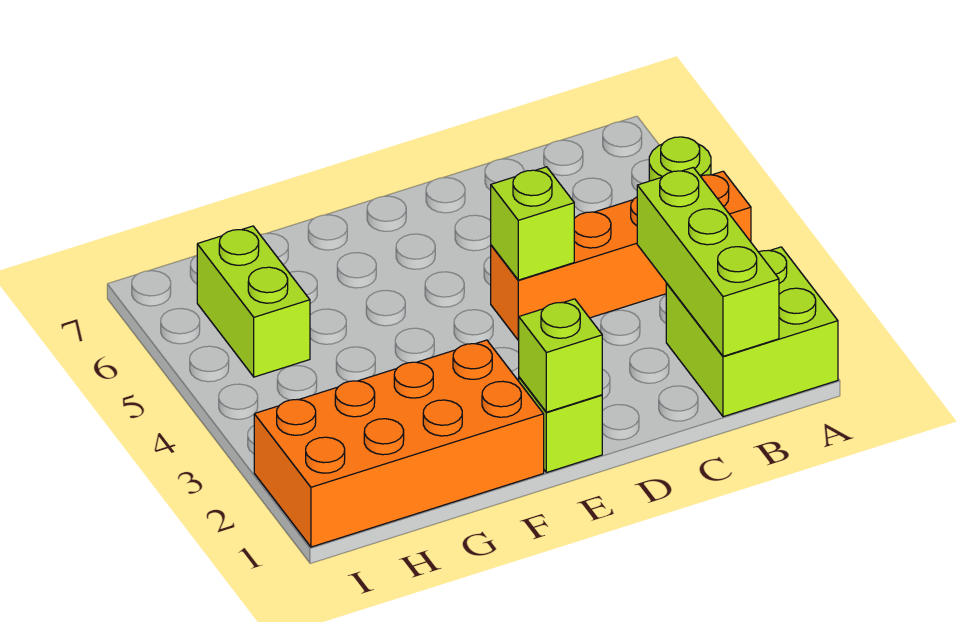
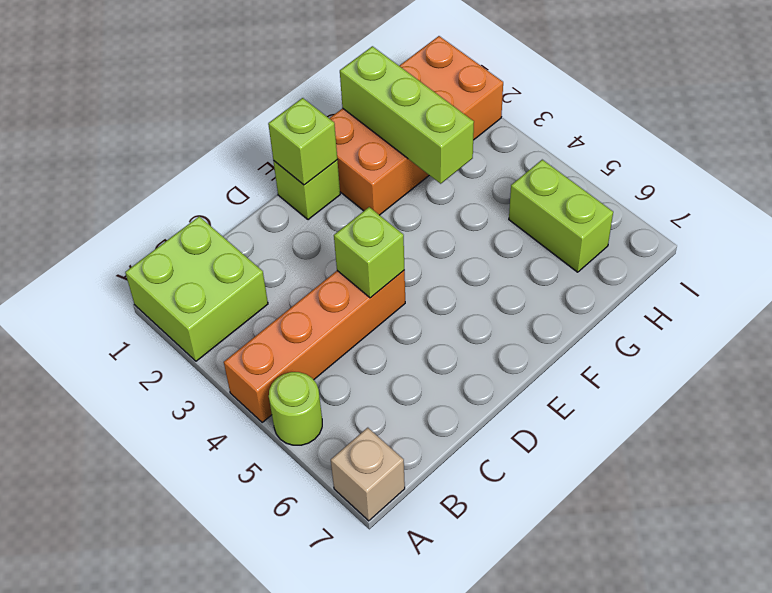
none -> tan 1x1 brick [331,428,405,521]
lime 1x3 brick [637,167,779,356] -> lime 1x3 brick moved to [340,46,474,184]

